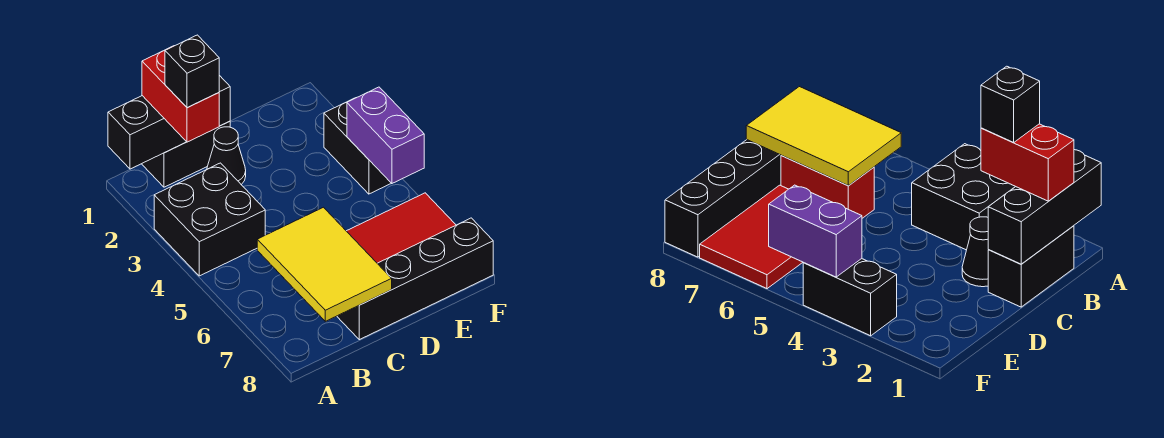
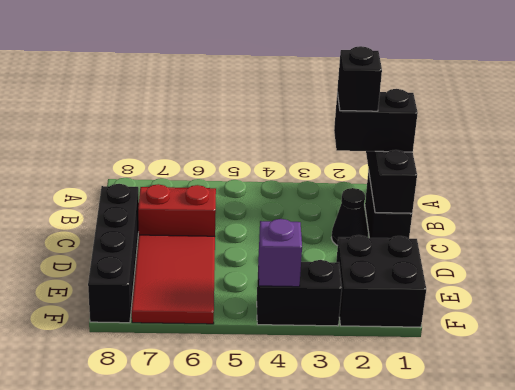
black 2x2 brick [154,163,265,276] -> black 2x2 brick moved to [336,235,426,327]
red 1x2 brick [142,46,219,142] -> black 1x2 brick [334,89,418,152]
yellow 2x3 tile [257,207,392,321] -> none
purple 1x2 brick [347,87,424,183] -> purple 1x1 brick [258,219,302,287]

